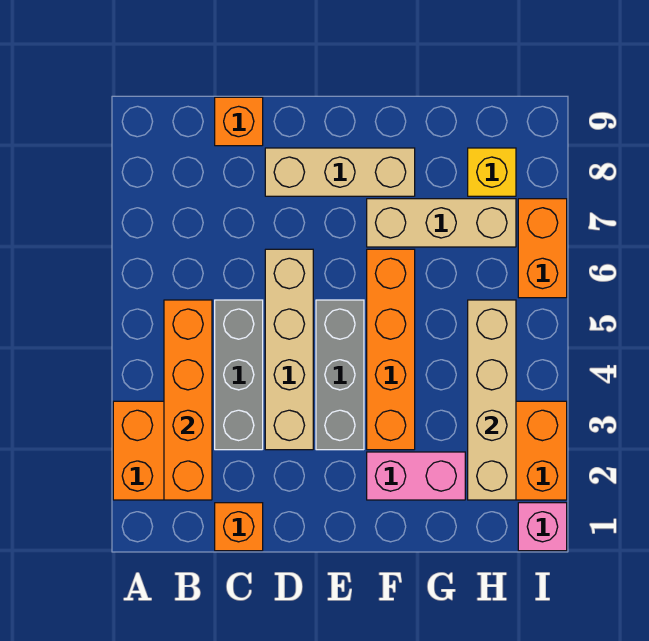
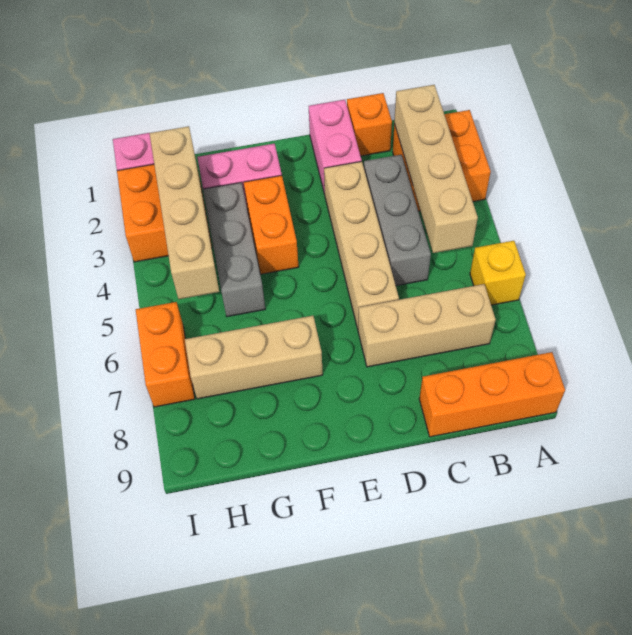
orange 1x4 brick [164,300,212,500] -> tan 1x4 brick [394,85,478,253]
orange 1x1 brick [215,97,263,146] -> orange 1x3 brick [419,352,565,437]
none -> pink 1x2 brick [309,100,362,194]
tan 1x3 brick [265,148,415,196] -> tan 1x3 brick moved to [358,284,496,367]
grey 1x3 brick [316,300,364,450] -> grey 1x3 brick moved to [203,183,265,317]
orange 1x4 brick [367,249,415,450] -> orange 1x2 brick [244,175,299,274]
yellow 1x1 brick [468,148,516,196] -> yellow 1x1 brick moved to [470,241,526,305]

